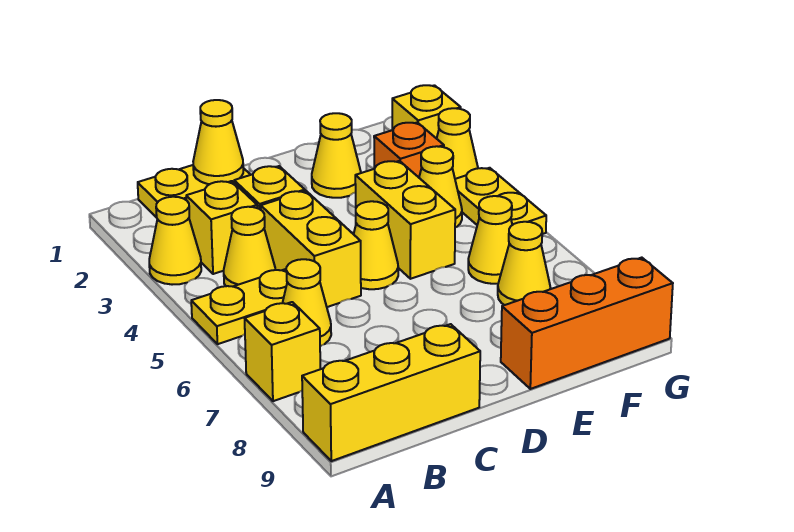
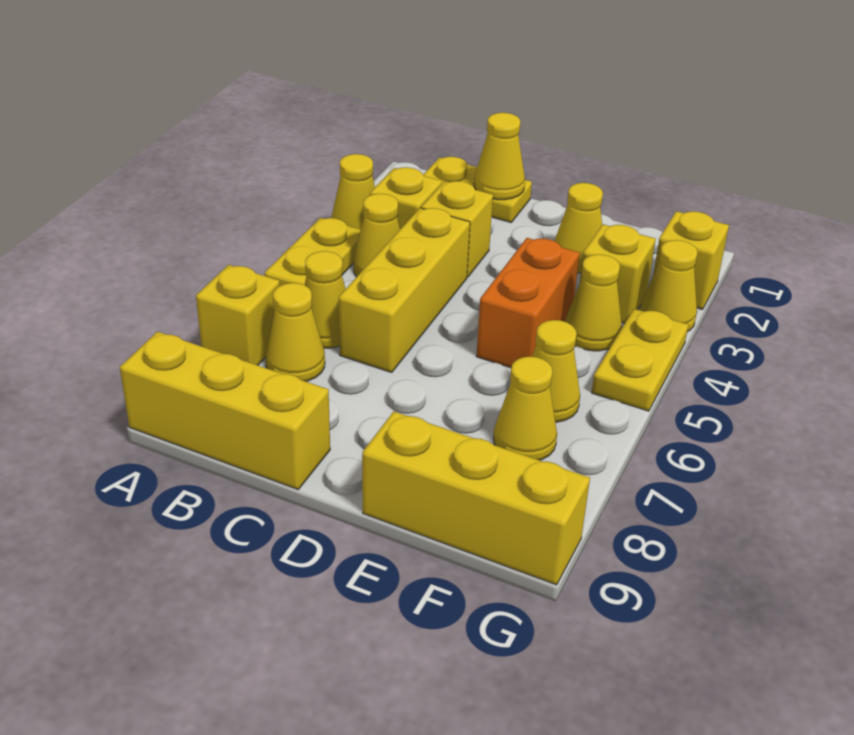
yellow 1x2 plate [191,269,287,344] -> yellow 1x2 plate turned to [265,218,361,286]
yellow 1x2 brick [261,191,361,307] -> yellow 1x3 brick [339,208,470,372]
yellow 1x1 cone [354,201,398,289] -> yellow 1x1 cone moved to [266,283,325,382]
yellow 1x2 brick [355,161,455,279] -> orange 1x2 brick [476,238,580,368]
orange 1x3 brick [501,258,673,389] -> yellow 1x3 brick [362,411,590,585]
orange 1x1 brick [374,122,444,177] -> yellow 1x1 brick [580,224,656,323]

